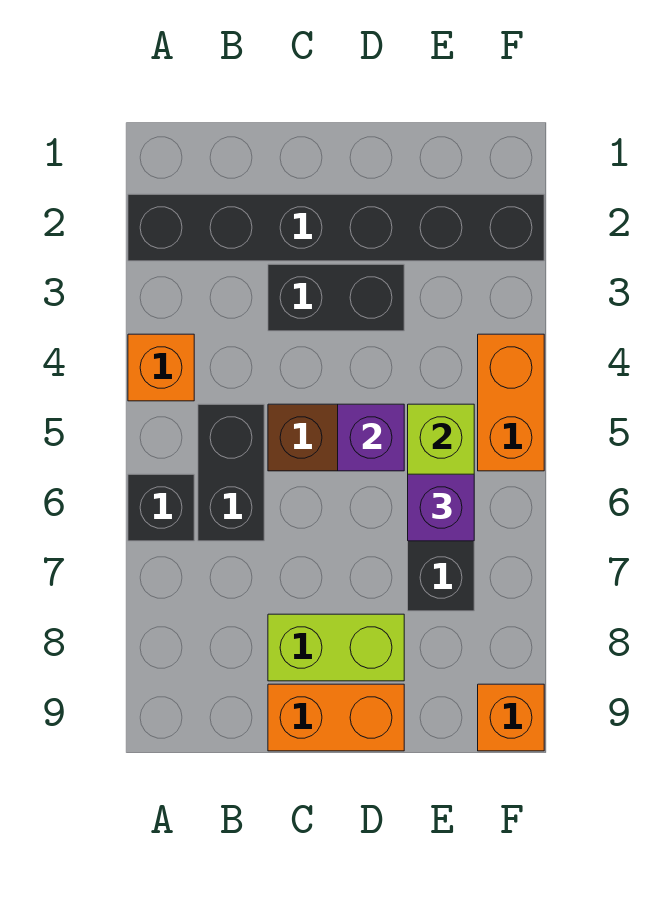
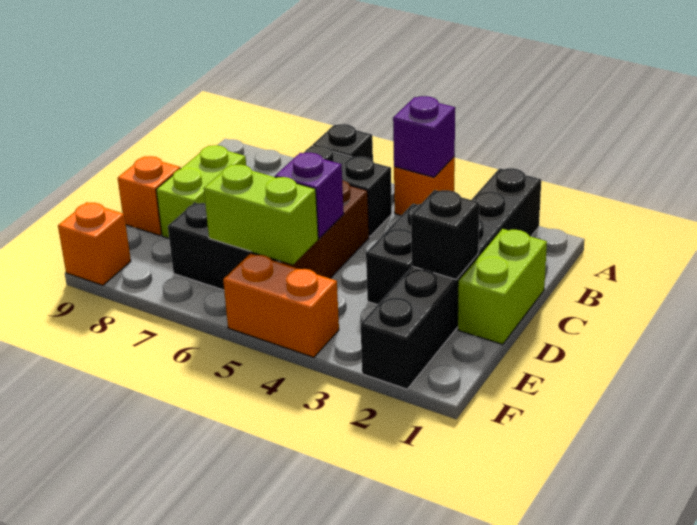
none -> lime 1x2 brick [458,229,547,344]
orange 1x2 brick [268,684,404,751] -> orange 1x1 brick [118,156,181,235]
none -> black 1x1 brick [411,190,479,279]
purple 1x1 brick [408,474,474,541] -> purple 1x1 brick moved to [393,96,455,177]

